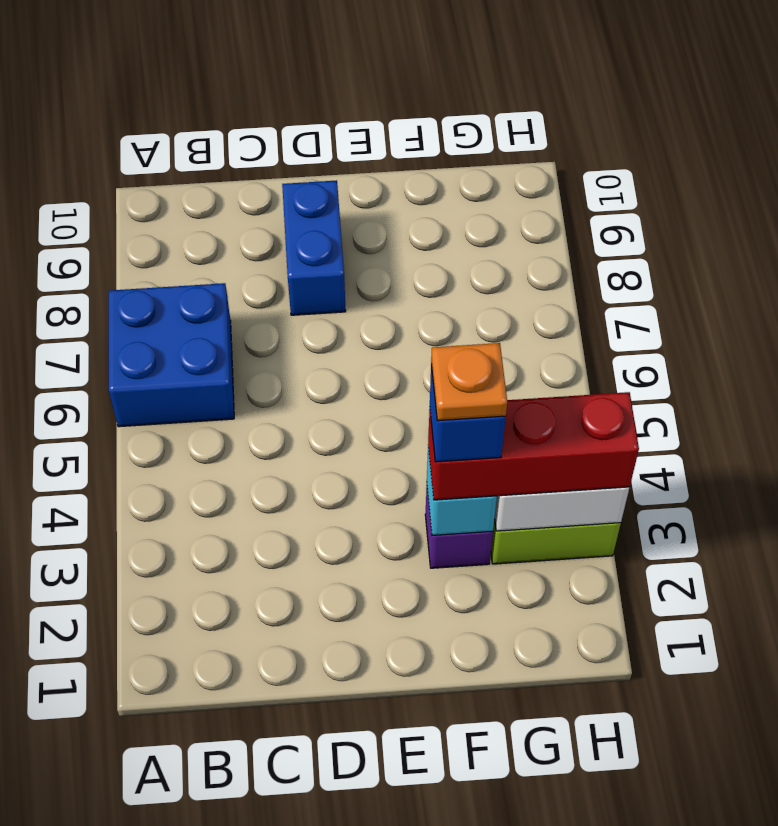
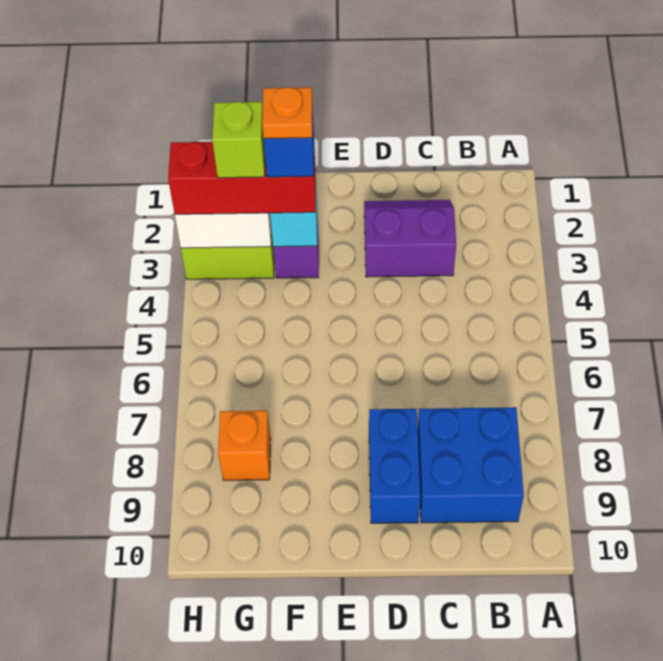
blue 2x2 brick [109,283,234,427] -> blue 2x2 brick moved to [418,407,524,523]
none -> purple 2x2 slope [364,200,456,277]
none -> lime 1x1 brick [212,102,265,178]
none -> orange 1x1 brick [218,411,271,480]

